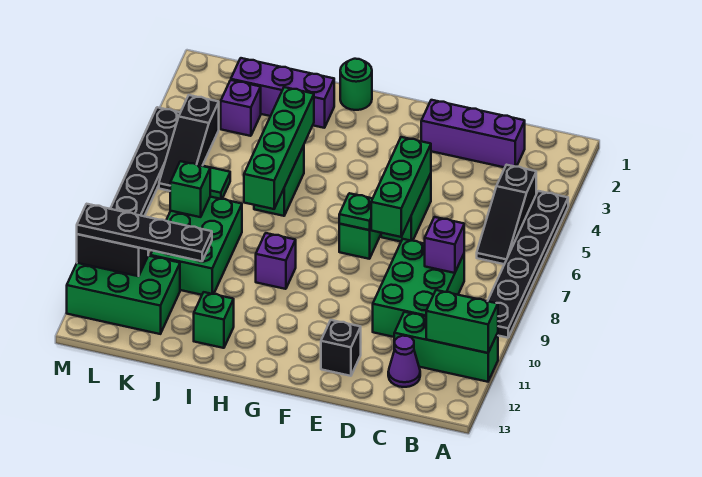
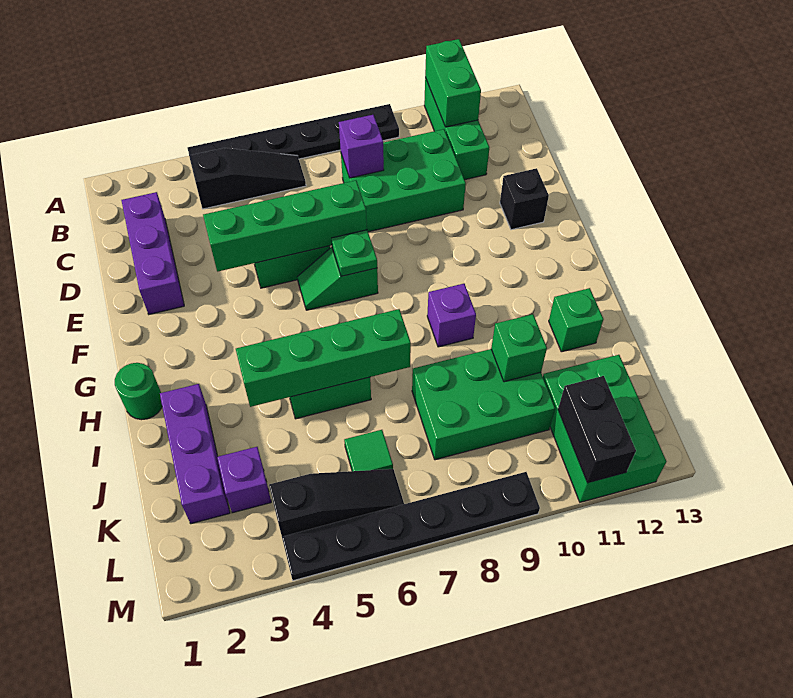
purple 1x1 cone [388,336,420,387] -> none
green 1x3 brick [371,137,431,237] -> green 1x4 brick [203,180,367,272]
black 1x4 plate [77,204,212,261] -> none
green 1x1 brick [170,161,210,217] -> green 1x1 brick moved to [491,314,547,382]

